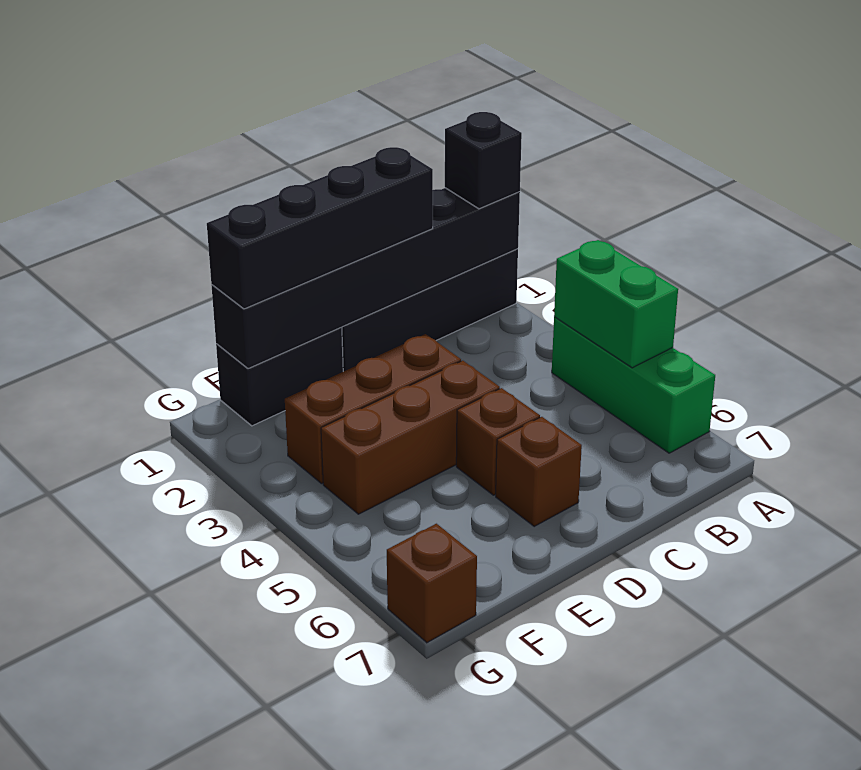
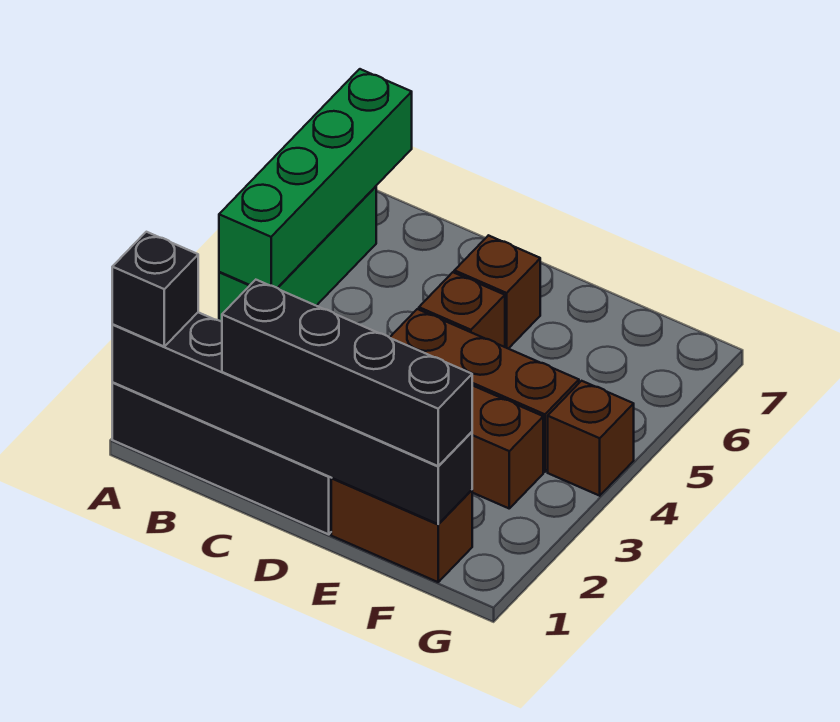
green 1x2 brick [554,240,678,368] -> green 1x4 brick [219,69,412,288]
black 1x2 brick [216,327,343,426] -> brown 1x2 brick [331,478,472,582]
brown 1x1 brick [387,524,477,643] -> brown 1x1 brick moved to [548,381,634,496]

